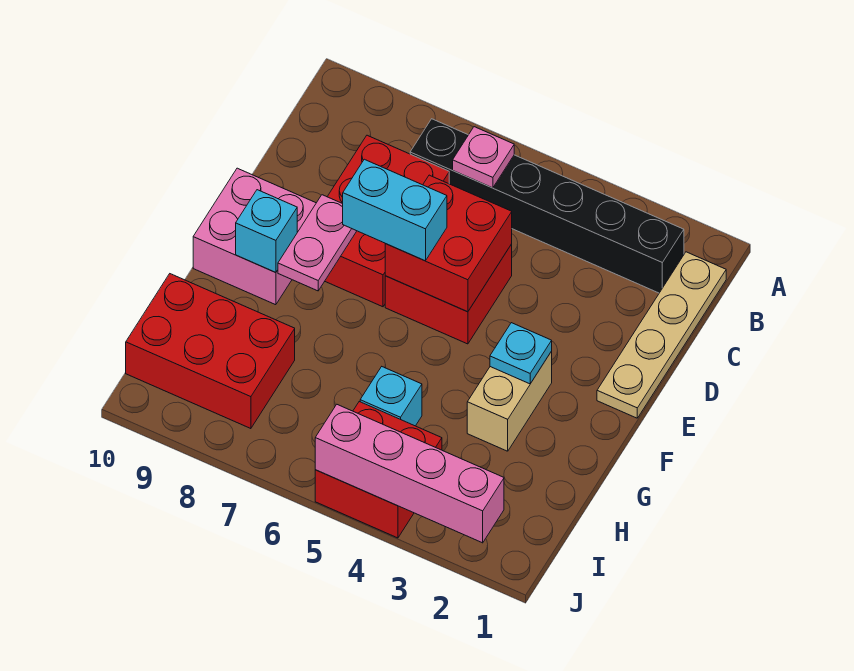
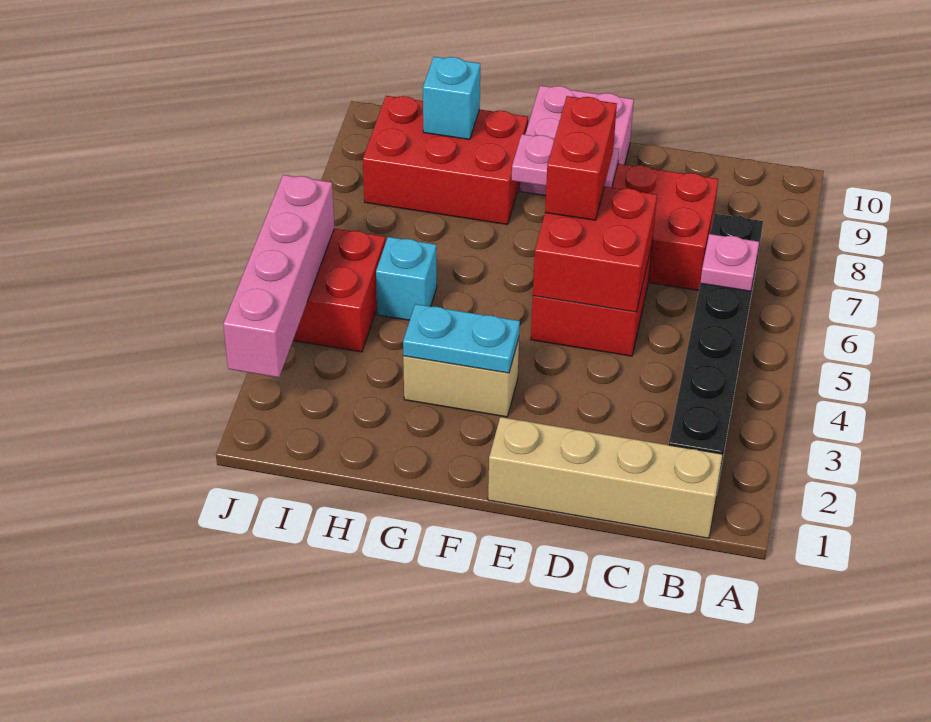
tan 1x4 plate [597,252,726,418] -> tan 1x4 brick [488,417,723,538]
cyan 1x2 brick [343,159,447,261] -> red 1x2 brick [545,96,617,220]
cyan 1x1 plate [490,323,552,384] -> cyan 1x2 plate [403,304,520,373]
cyan 1x1 brick [236,190,297,273] -> cyan 1x1 brick moved to [423,57,480,140]
red 2x3 brick [126,274,295,429] -> red 2x3 brick turned to [363,96,528,225]

